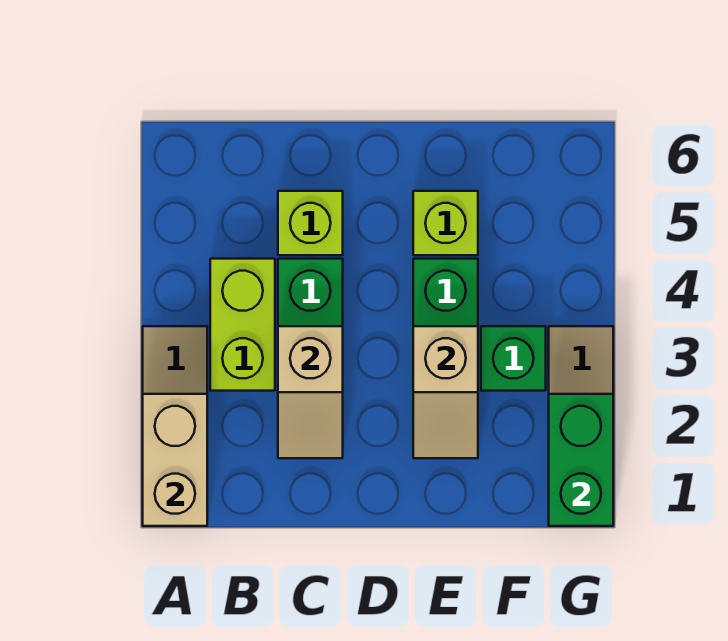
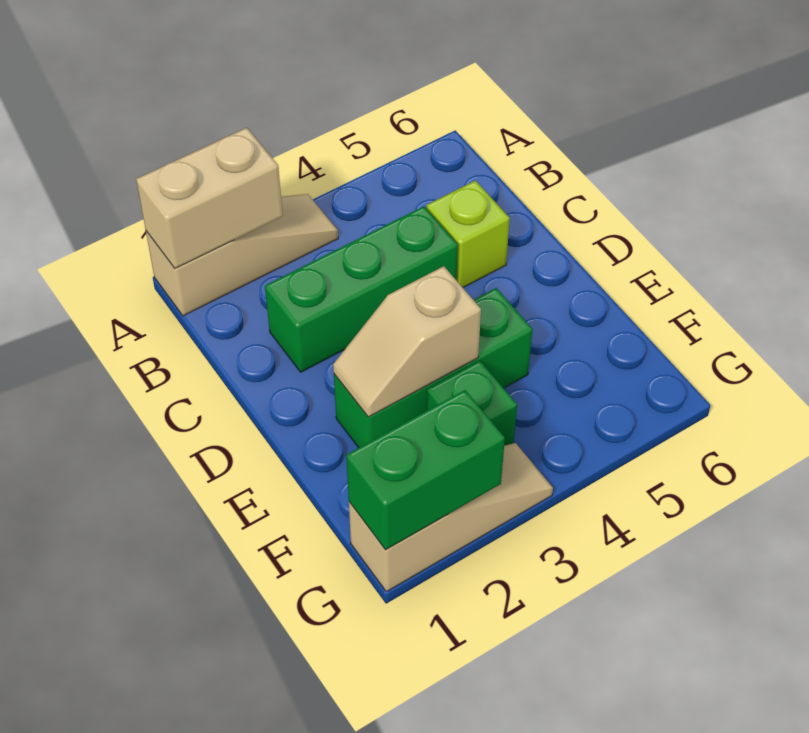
lime 1x2 brick [210,259,275,391] -> none
tan 1x2 slope [278,326,343,458] -> none
lime 1x1 brick [413,191,478,255] -> none

